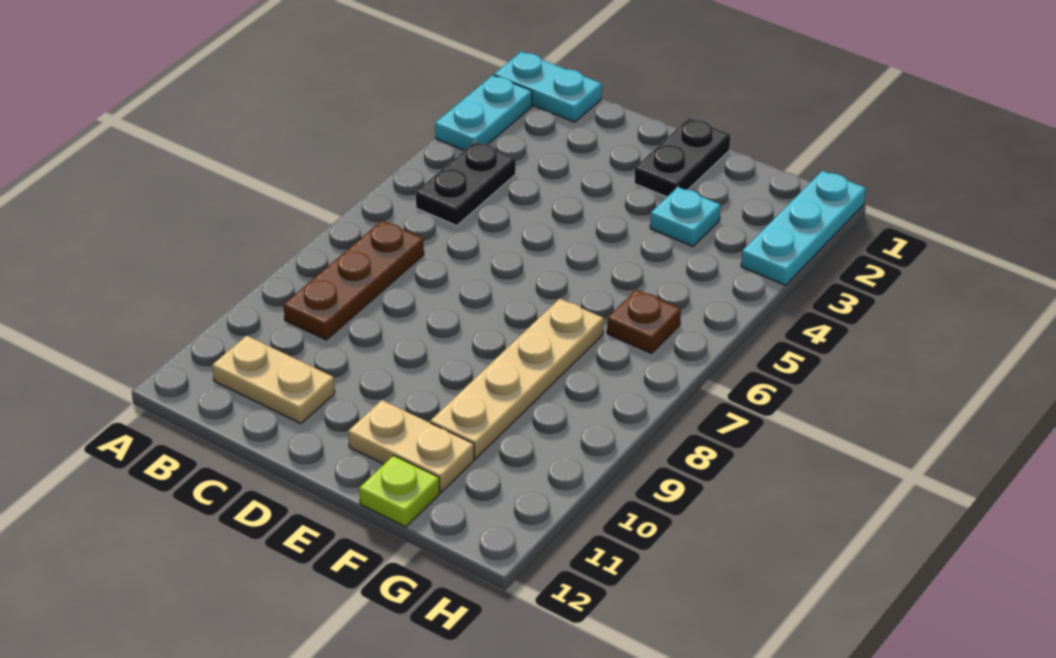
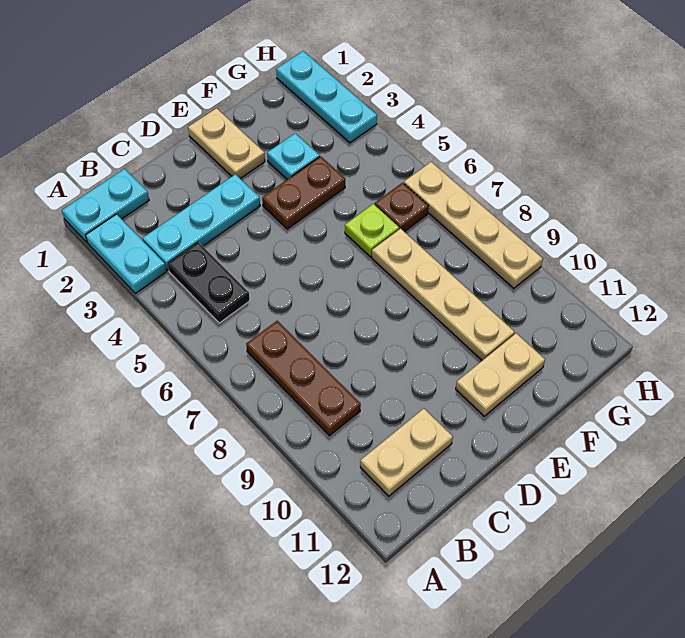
none -> cyan 1x3 plate [143,174,260,270]
black 1x2 plate [634,118,730,197] -> tan 1x2 plate [188,108,265,179]
none -> brown 1x2 plate [262,156,345,229]
lime 1x1 plate [359,455,440,527] -> lime 1x1 plate moved to [345,204,399,257]
none -> tan 1x4 plate [404,162,543,289]

